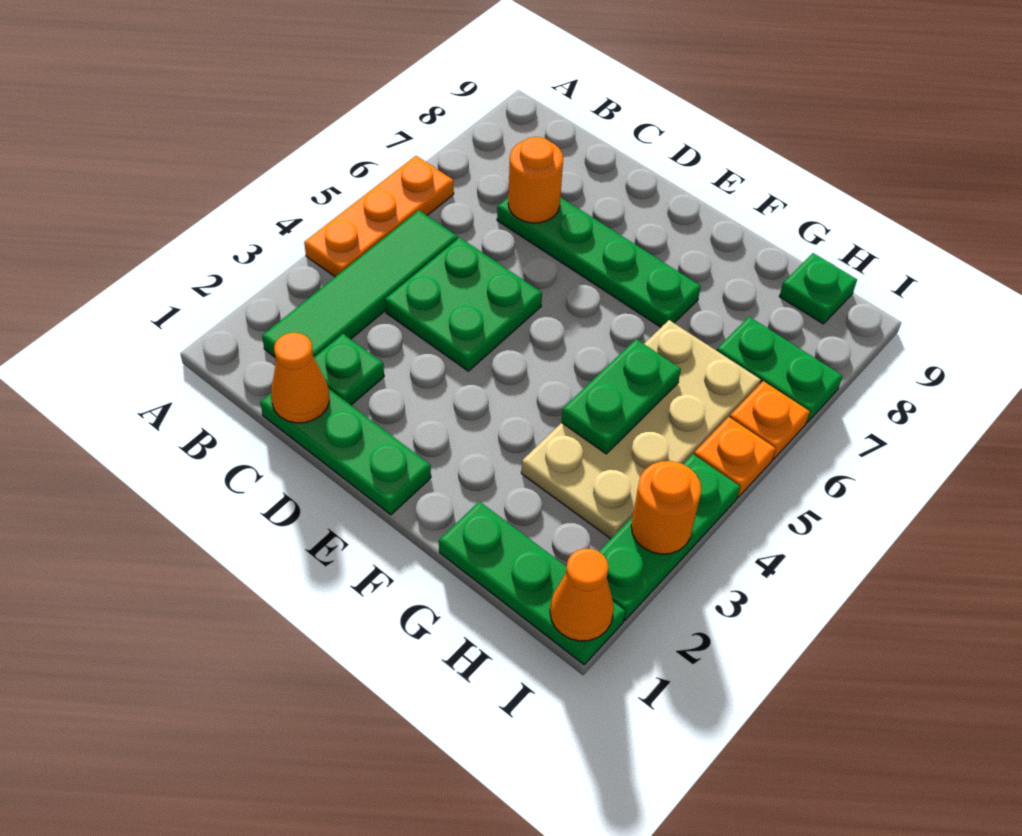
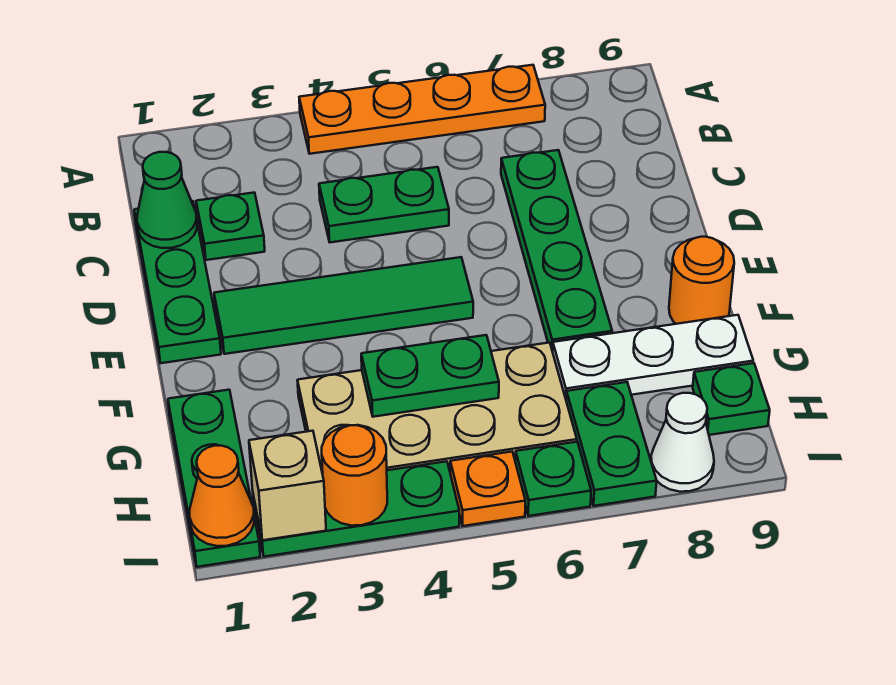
orange 1x3 plate [304,156,454,277] -> orange 1x4 plate [299,65,545,154]
green 1x4 tile [262,211,458,357] -> green 1x4 tile moved to [214,257,473,354]
orange 1x1 cone [271,333,329,423] -> green 1x1 cone [137,152,197,248]
green 2x2 plate [385,238,542,371] -> green 1x2 plate [319,167,449,242]
orange 1x1 round brick [508,137,563,223] -> orange 1x1 round brick moved to [669,237,734,324]
none -> white 1x3 plate [553,315,753,398]
none -> tan 1x1 brick [249,431,326,540]
orange 1x1 plate [730,381,810,459] -> green 1x1 plate [515,442,591,516]
none -> white 1x1 cone [651,393,714,492]

